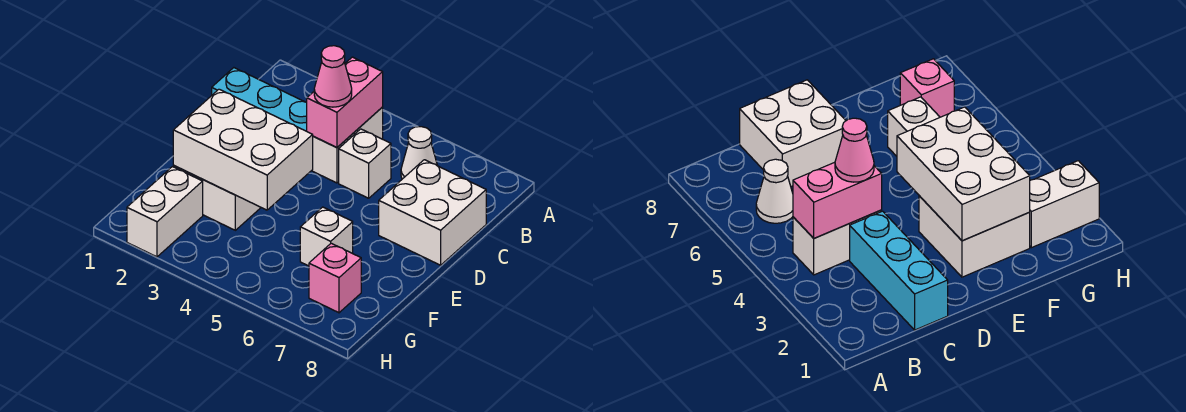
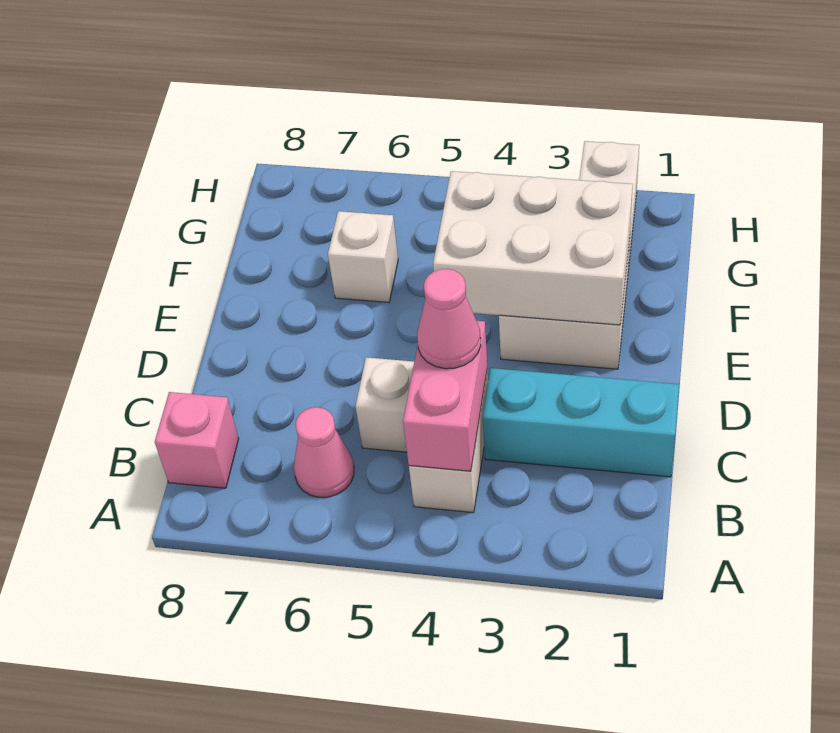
white 1x1 cone [401,127,438,179] -> pink 1x1 cone [294,407,354,497]
white 2x2 brick [379,160,486,265] -> none
pink 1x1 brick [309,243,361,313] -> pink 1x1 brick moved to [155,392,239,488]

